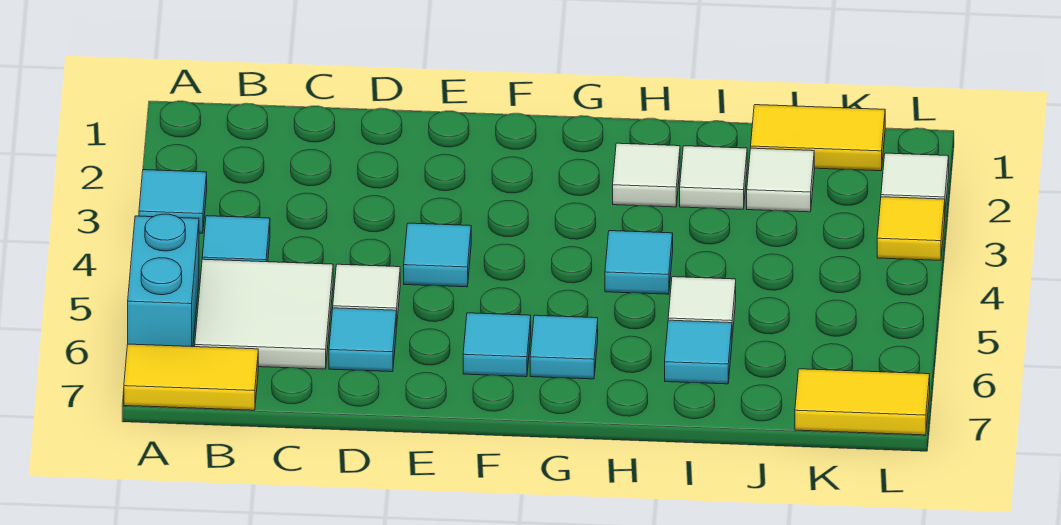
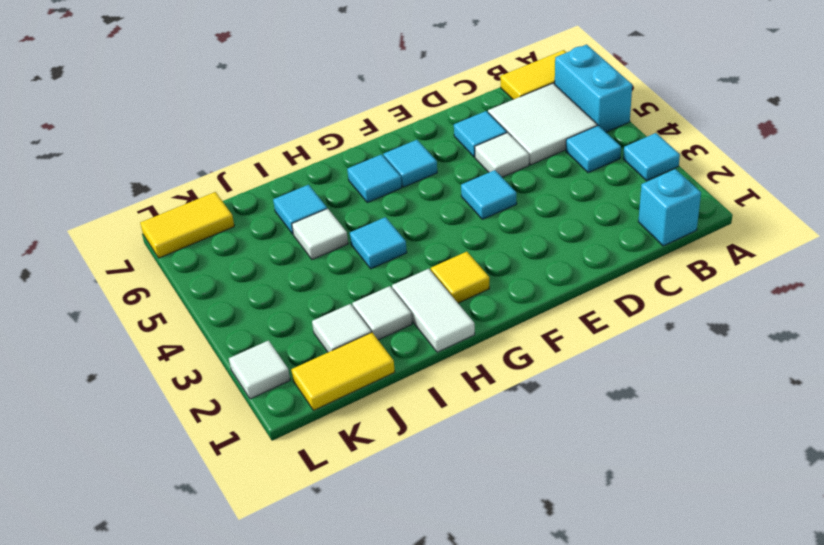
none -> cyan 1x1 brick [638,169,701,246]
white 1x1 tile [613,143,680,207] -> white 1x2 tile [392,269,475,352]
yellow 1x1 tile [877,197,945,260] -> yellow 1x1 tile moved to [431,252,490,303]

